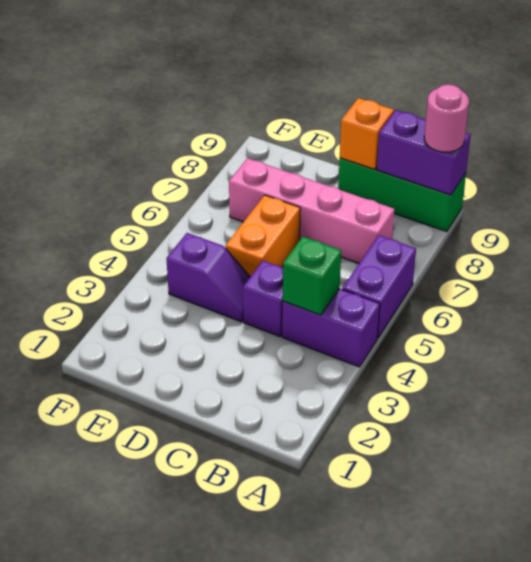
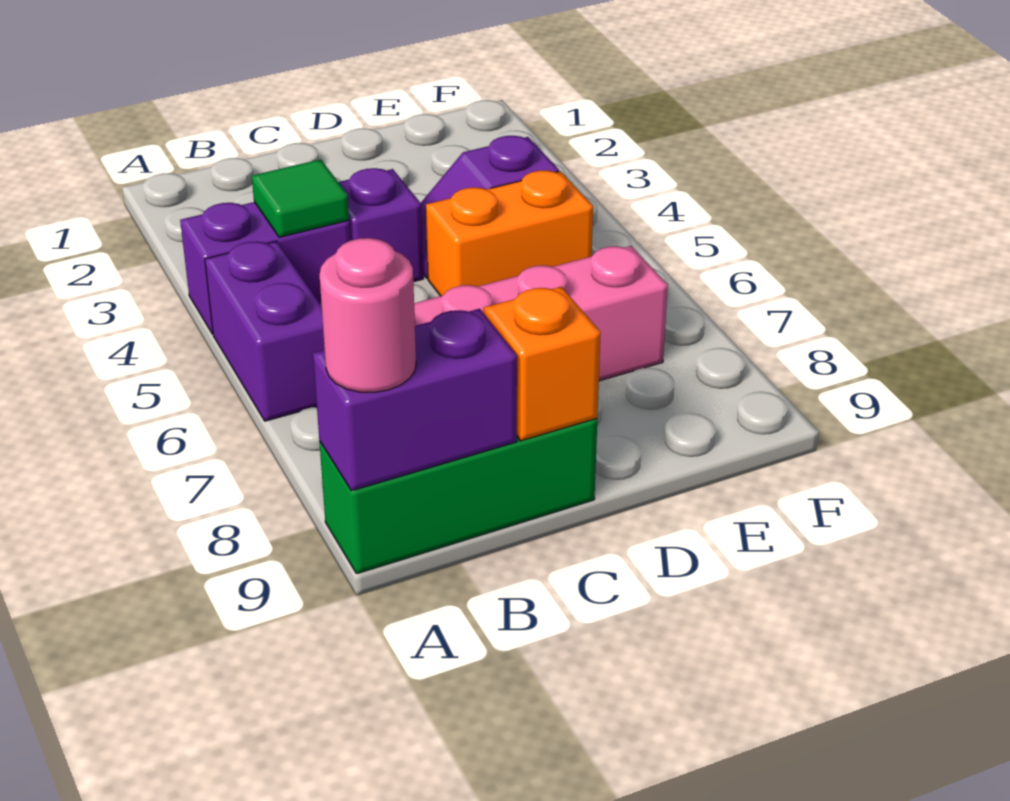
green 1x1 brick [283,237,341,315] -> green 1x1 tile [252,159,349,237]
orange 1x2 brick [226,195,300,277] -> orange 1x2 brick turned to [426,170,593,296]

